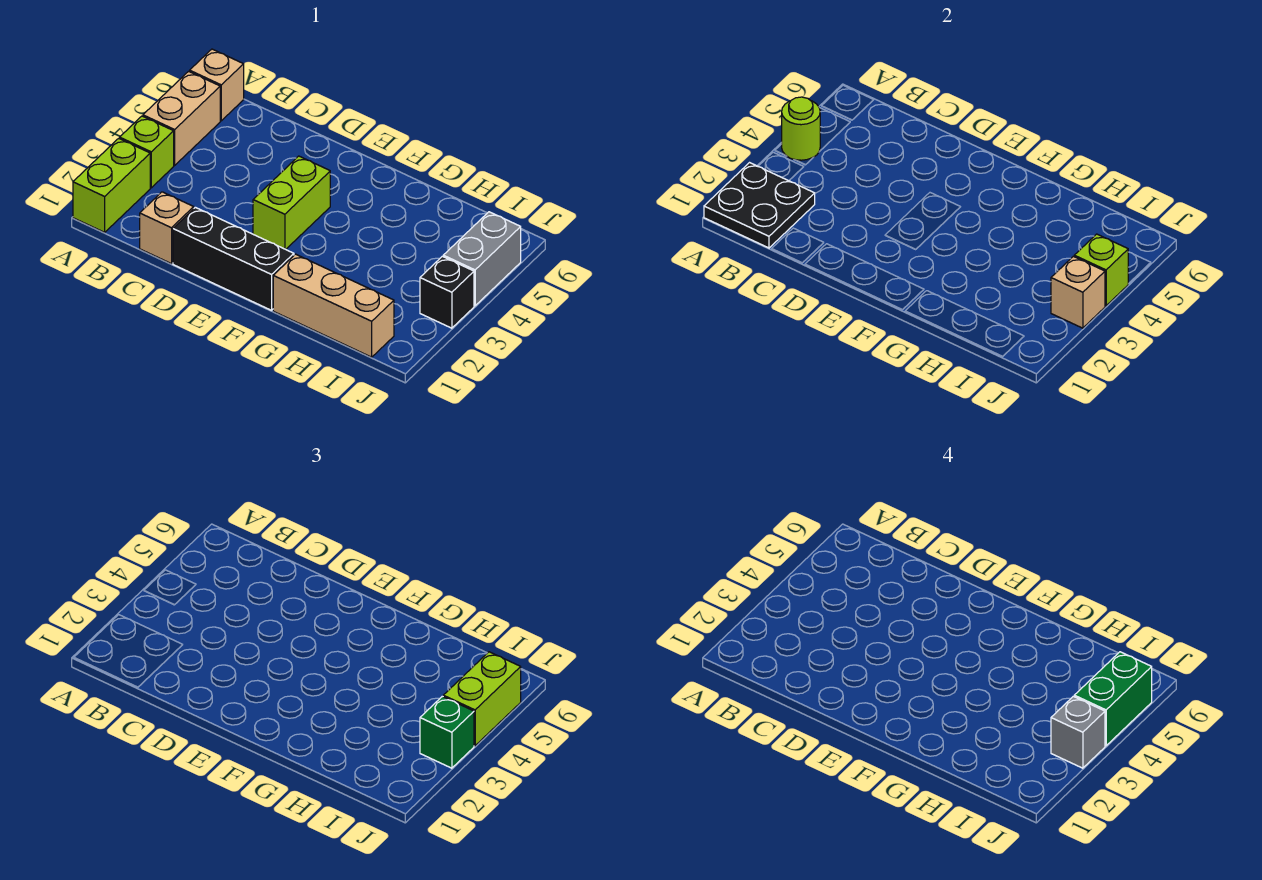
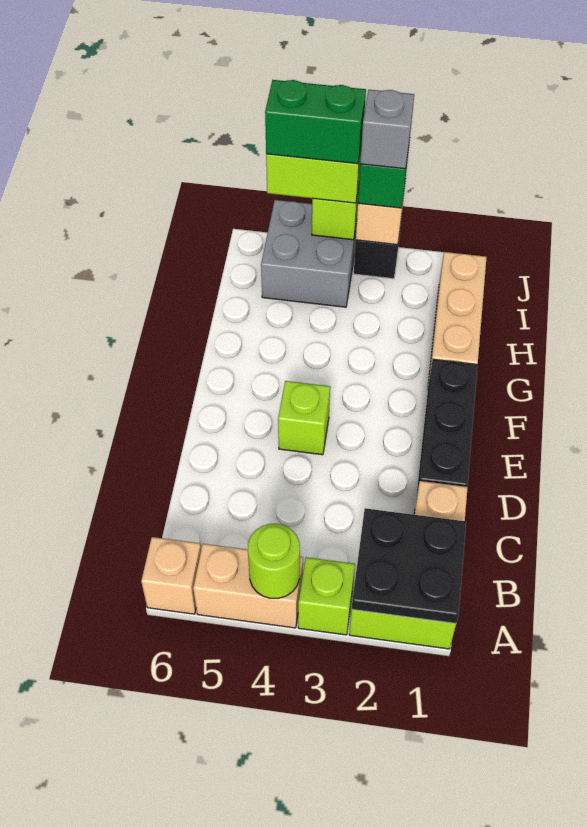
lime 1x2 brick [253,156,330,249] -> lime 1x1 brick [278,381,330,455]
grey 1x2 brick [443,212,521,306] -> grey 2x2 brick [261,200,357,307]

